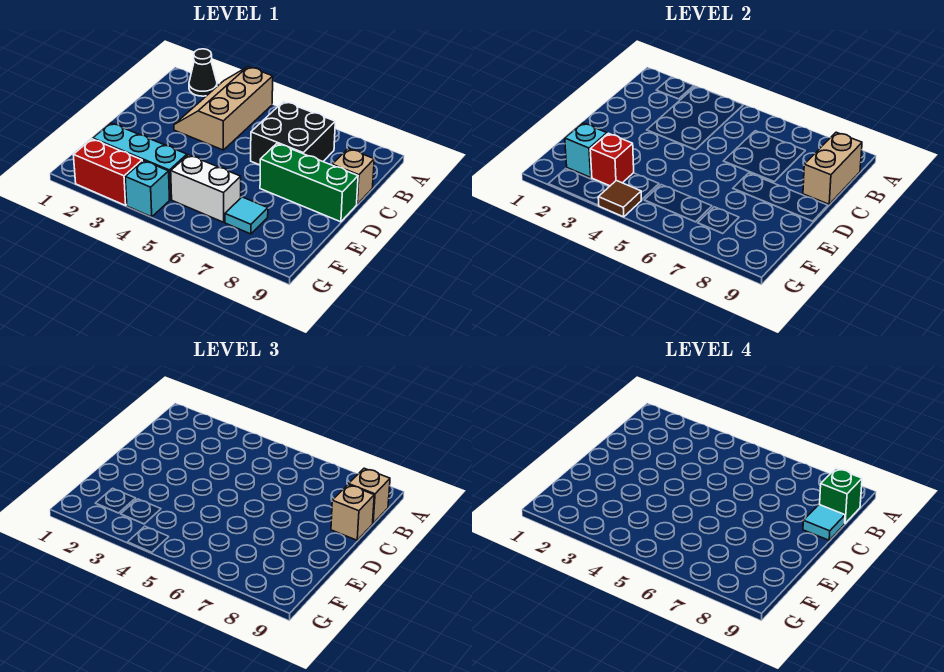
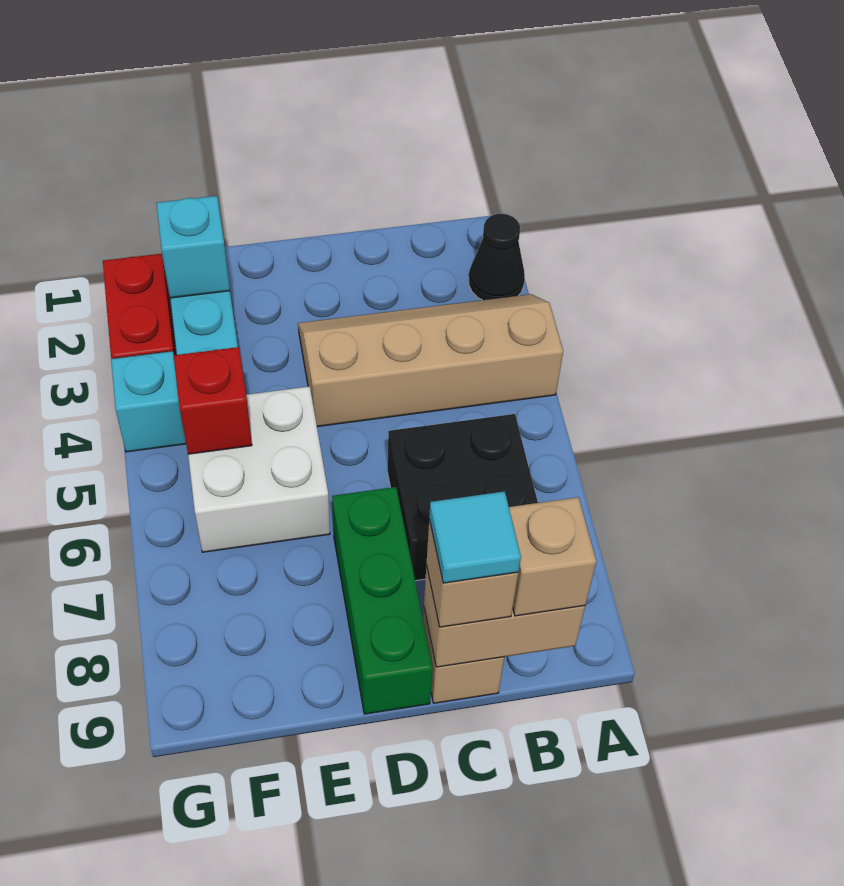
tan 2x3 slope [174,67,273,150] -> tan 2x4 slope [298,294,563,427]
green 1x1 brick [820,468,862,523] -> none
red 1x1 brick [590,133,634,186] -> red 1x1 brick moved to [174,347,252,454]
white 1x2 brick [171,155,241,222] -> white 2x2 brick [188,386,330,552]
cyan 1x1 tile [225,197,268,234] -> none
brown 1x1 tile [598,181,642,217] -> none

